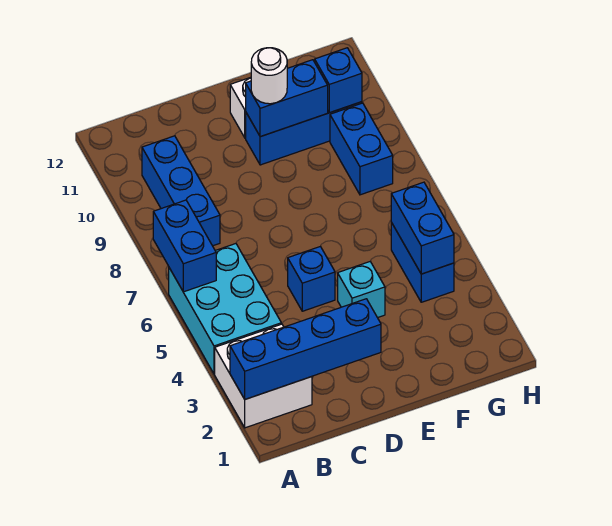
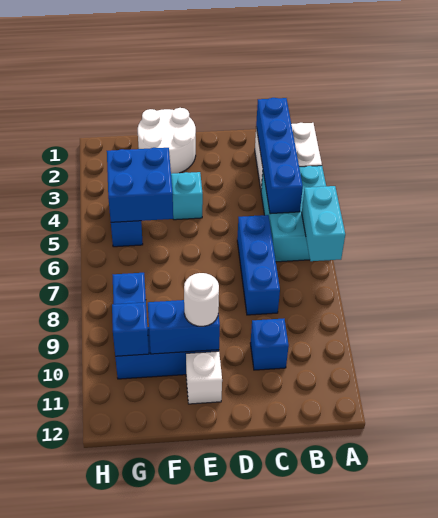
blue 1x4 brick [230,299,381,399] -> blue 1x4 brick turned to [256,98,303,214]
blue 1x2 brick [153,200,216,292] -> cyan 1x2 brick [302,186,345,261]
blue 1x3 brick [142,136,220,246] -> blue 1x3 brick moved to [237,215,280,315]
blue 1x1 brick [288,246,335,311] -> blue 1x1 brick moved to [250,319,289,370]
none -> white 2x2 round brick [138,108,196,174]
blue 1x2 brick [391,182,454,274] -> blue 2x2 brick [107,148,173,222]

